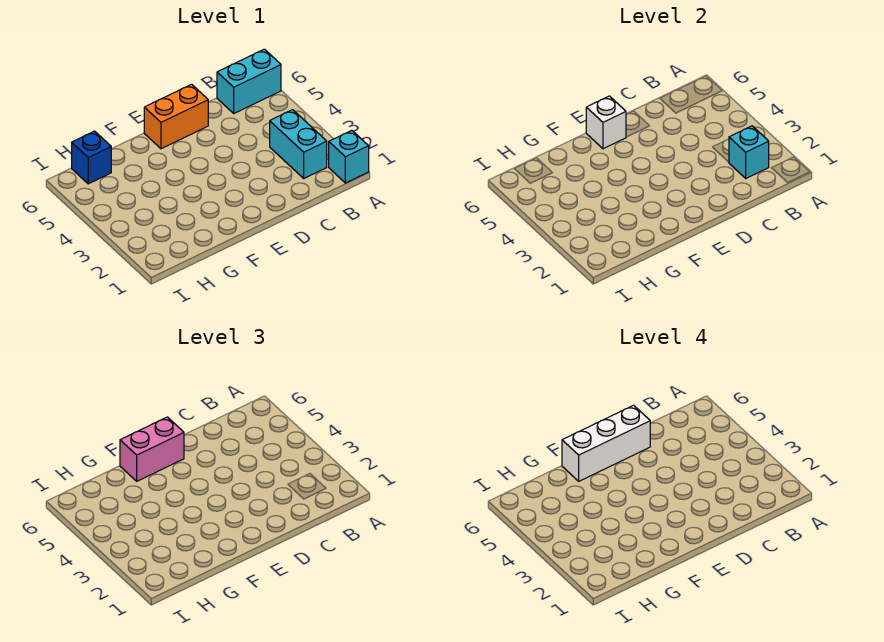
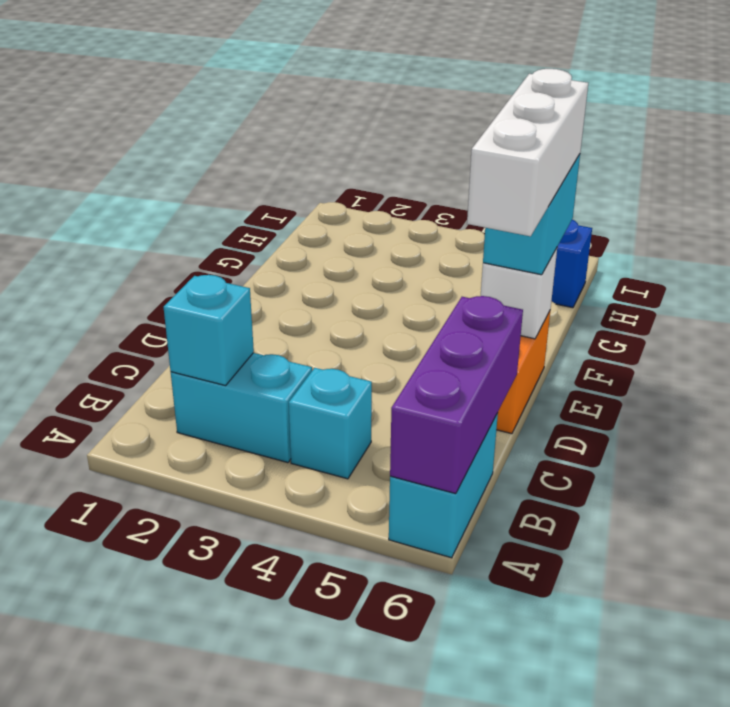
cyan 1x1 brick [329,130,369,183] -> cyan 1x1 brick moved to [289,368,372,479]
none -> purple 1x3 brick [390,296,523,494]
pink 1x2 brick [120,417,184,481] -> cyan 1x2 brick [483,154,580,275]

